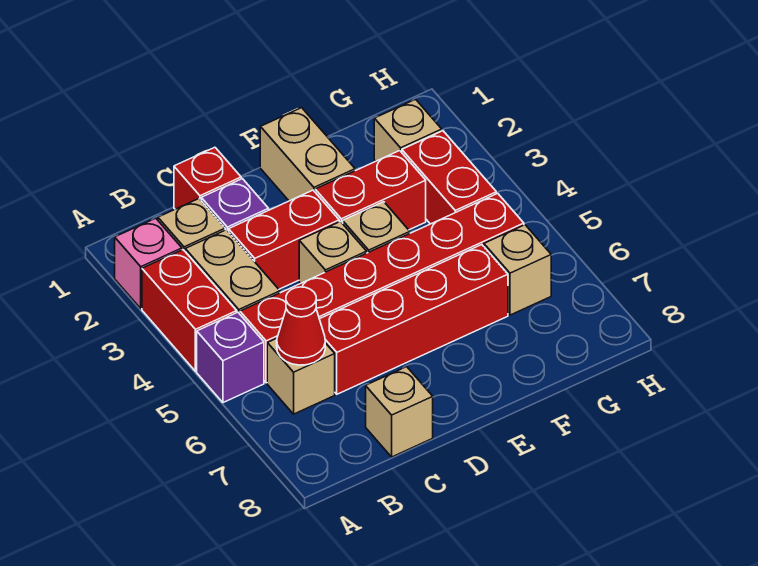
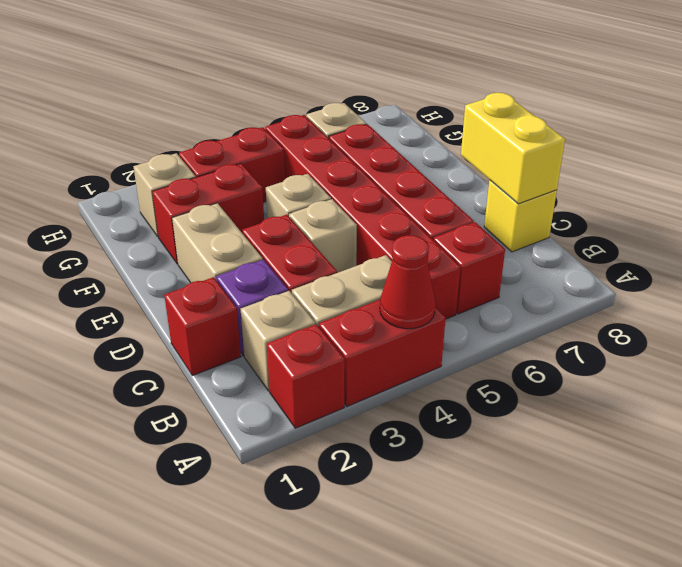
pink 1x1 brick [115,218,182,308] -> red 1x1 brick [267,324,345,428]
purple 1x1 brick [197,312,264,403] -> none
tan 1x1 brick [267,338,335,414] -> red 1x1 brick [433,222,505,314]
red 1x1 cone [277,287,325,365] -> red 1x1 cone moved to [380,235,436,329]
tan 1x1 brick [366,367,433,457] -> yellow 1x1 brick [484,180,557,252]
none -> yellow 1x2 brick [461,93,565,204]
tan 1x2 brick [260,108,355,201] -> tan 1x2 brick turned to [172,203,263,283]
red 1x2 brick [315,151,426,230] -> red 1x2 brick turned to [152,163,264,264]

